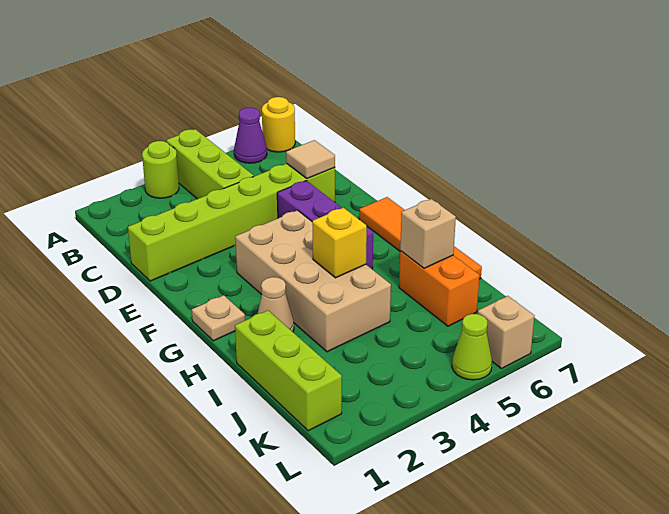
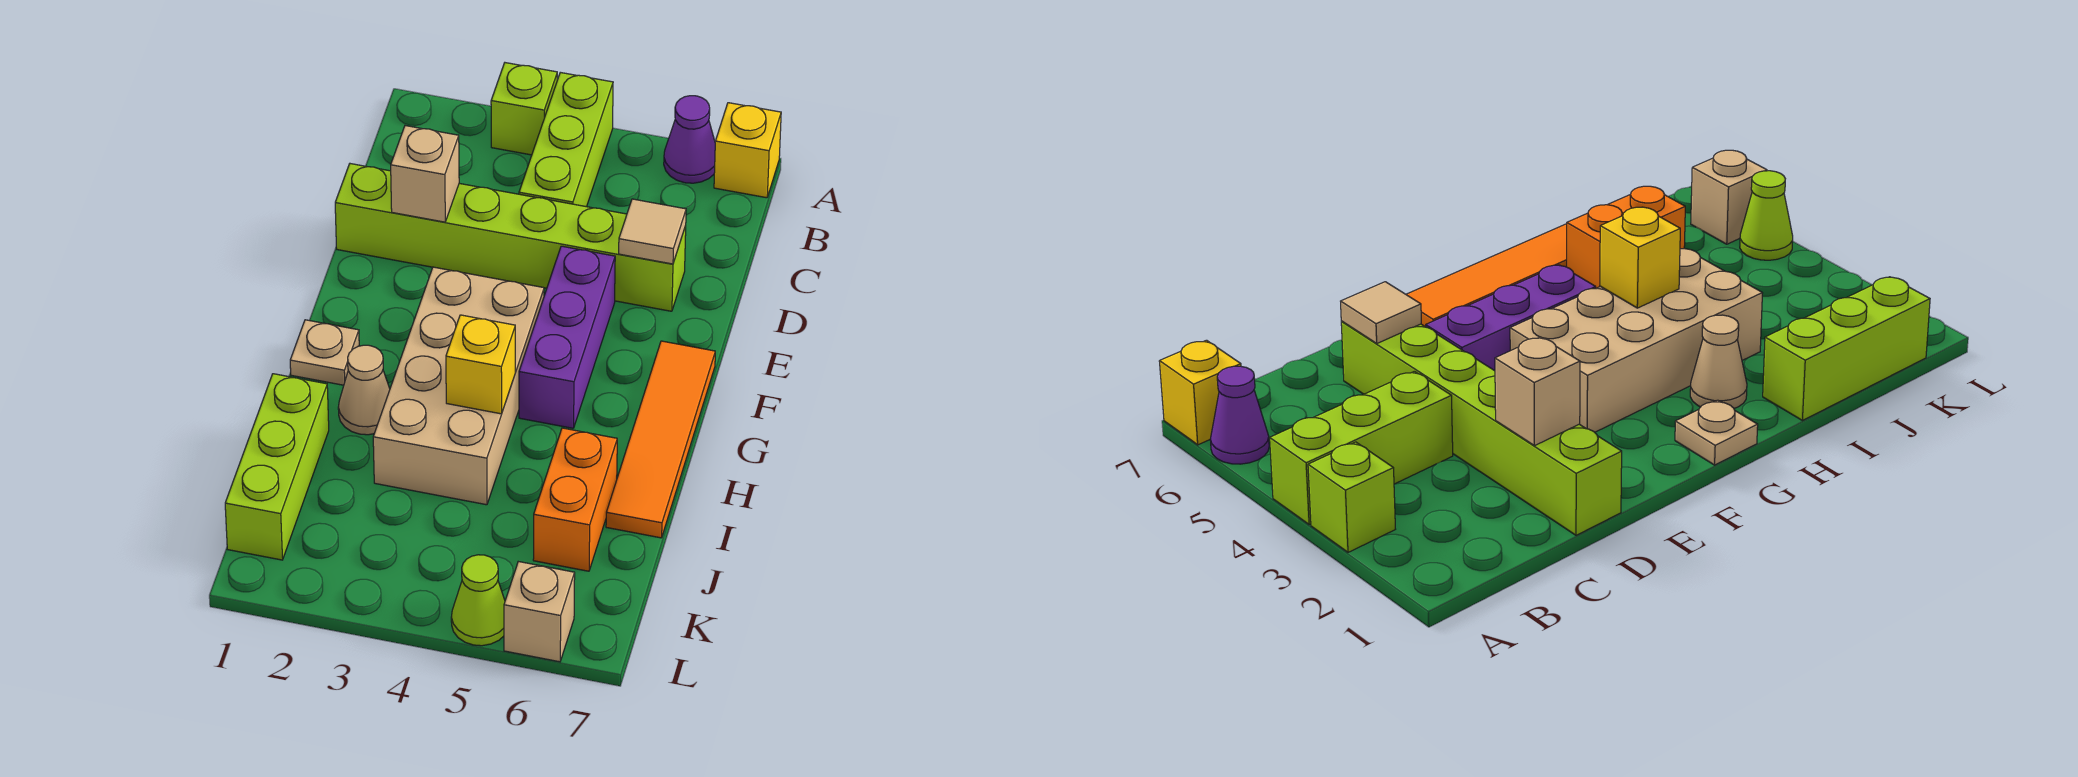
lime 1x1 round brick [142,141,179,198] -> lime 1x1 brick [491,63,557,155]
yellow 1x1 round brick [262,97,295,152] -> yellow 1x1 brick [714,103,781,198]
tan 1x1 brick [400,199,456,268] -> tan 1x1 brick moved to [391,126,459,222]

